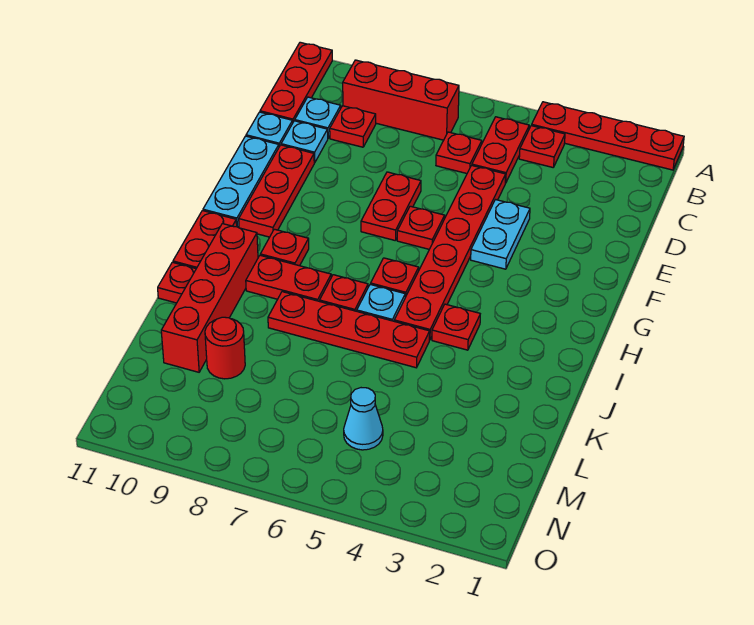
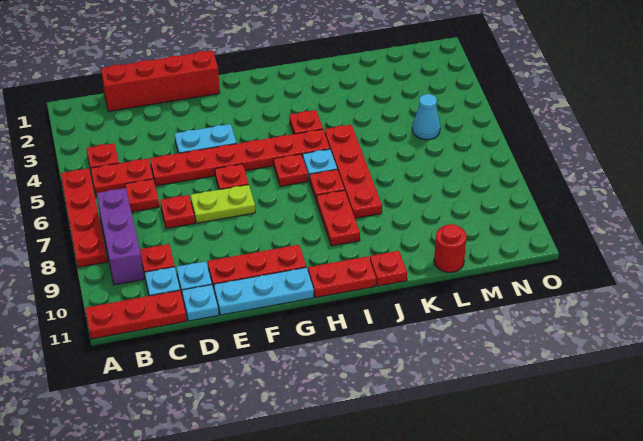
red 1x4 plate [532,102,684,170] -> red 1x4 plate moved to [60,168,107,267]
red 1x3 brick [343,60,459,140] -> purple 1x3 brick [97,188,144,285]
red 1x2 plate [361,172,421,241] -> lime 1x2 plate [191,185,255,223]
red 1x1 plate [260,229,309,266] -> red 1x1 plate moved to [160,195,195,229]
red 1x4 brick [161,224,258,372] -> red 1x4 brick moved to [101,51,220,111]
red 1x1 round brick [205,317,245,379] -> red 1x1 round brick moved to [434,224,467,272]

